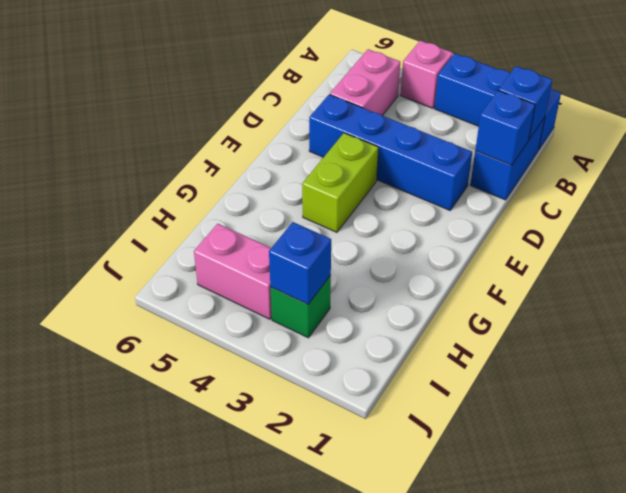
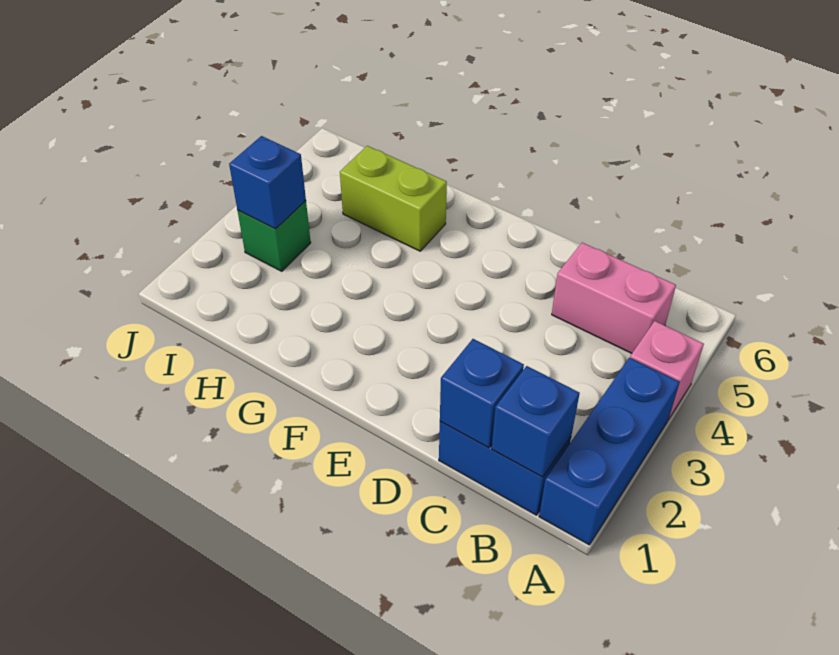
blue 1x4 brick [309,95,472,210] -> none
lime 1x2 brick [302,133,379,232] -> lime 1x2 brick moved to [340,146,447,251]
pink 1x2 brick [194,224,272,319] -> none

